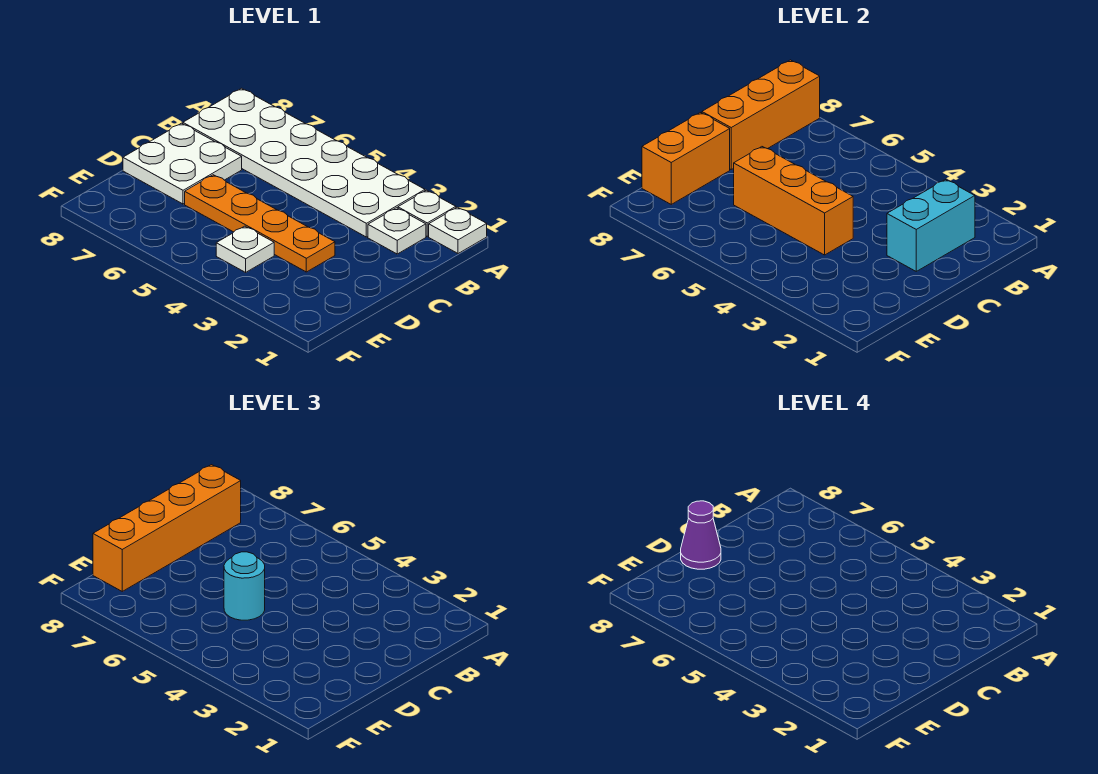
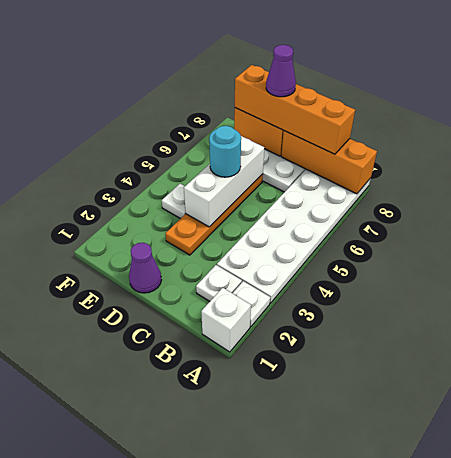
white 1x1 plate [429,207,487,254] -> white 1x1 brick [201,288,251,352]
cyan 1x2 brick [887,180,975,271] -> none
none -> purple 1x1 cone [129,243,161,293]
orange 1x3 brick [734,147,853,255] -> white 1x3 brick [184,136,264,227]

